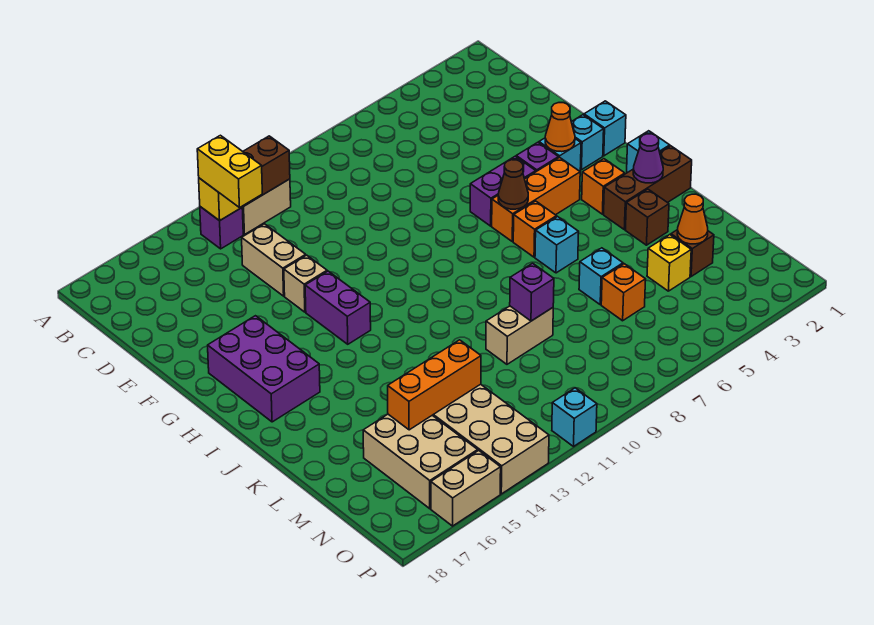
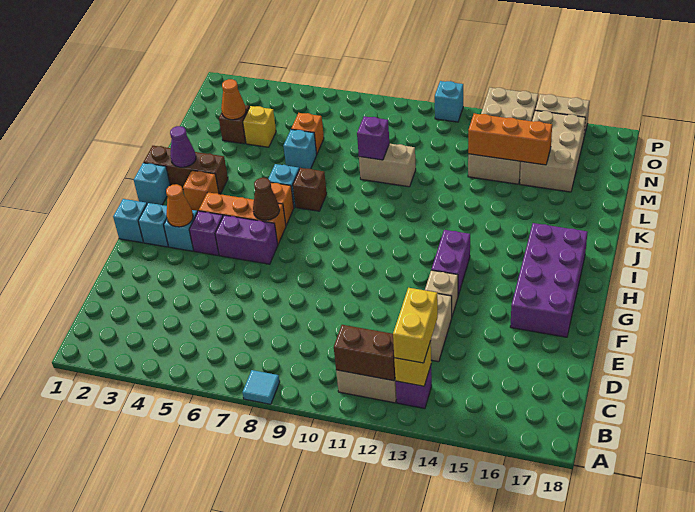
none -> cyan 1x1 tile [243,370,280,404]
purple 2x3 brick [208,316,320,422] -> purple 2x4 brick [510,223,588,337]
brown 1x1 brick [625,189,669,245] -> brown 1x1 brick moved to [293,168,327,211]

